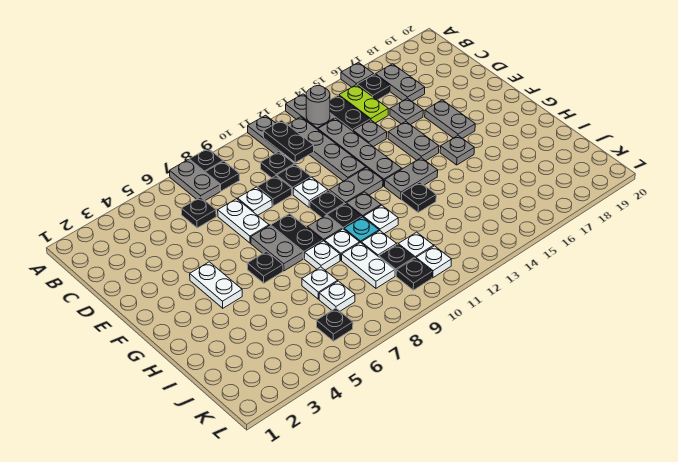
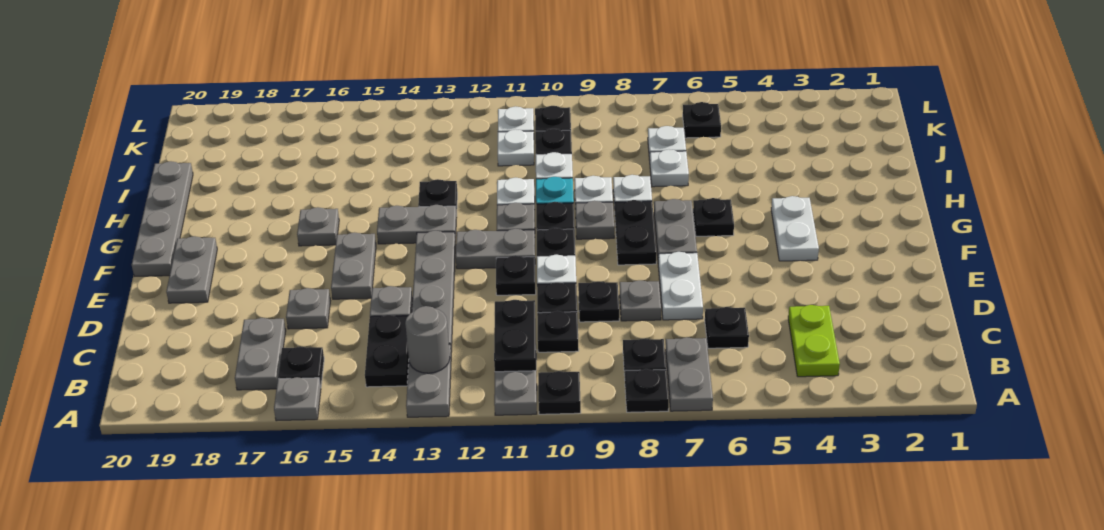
none -> black 1x1 plate [538,371,581,414]
grey 1x4 plate [288,117,366,181] -> grey 1x4 plate moved to [132,161,193,276]
lime 1x2 plate [339,85,388,123] -> lime 1x2 plate moved to [788,305,840,377]
white 1x1 plate [238,187,272,215] -> grey 1x1 plate [620,280,661,321]
none -> black 1x1 plate [496,255,536,295]
grey 1x2 plate [425,100,475,139] -> grey 1x2 plate moved to [166,236,217,303]
white 1x2 plate [342,242,395,288] -> none

